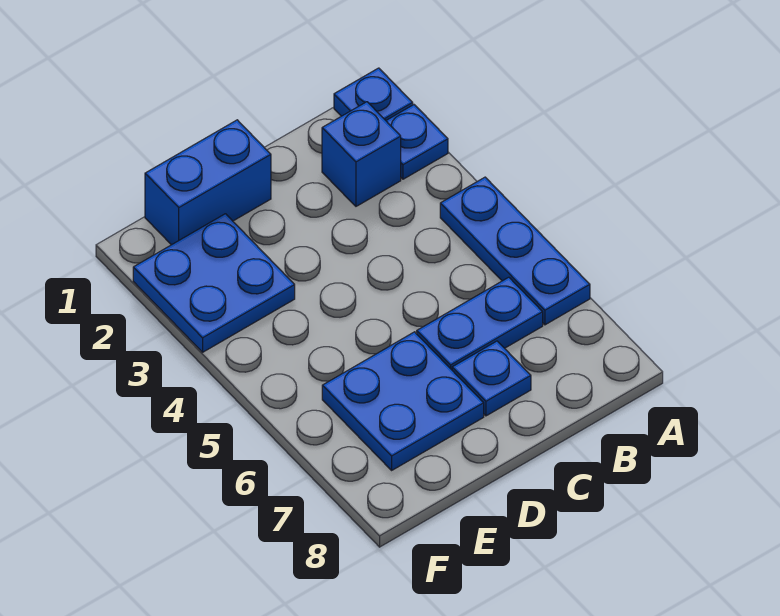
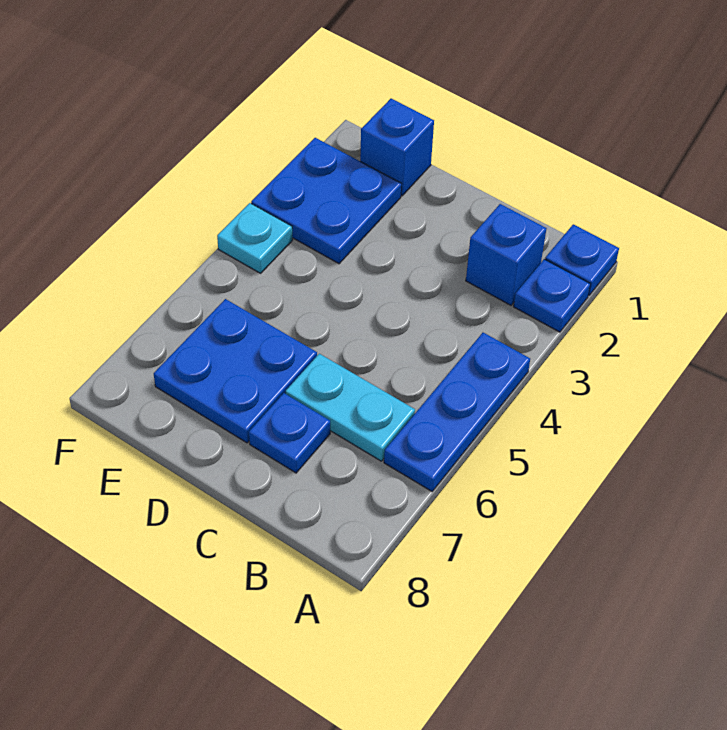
blue 1x2 plate [417,277,543,370] -> cyan 1x2 plate [286,354,415,461]
blue 1x2 brick [145,120,271,245] -> blue 1x1 brick [360,99,434,196]
none -> cyan 1x1 plate [217,203,293,273]

